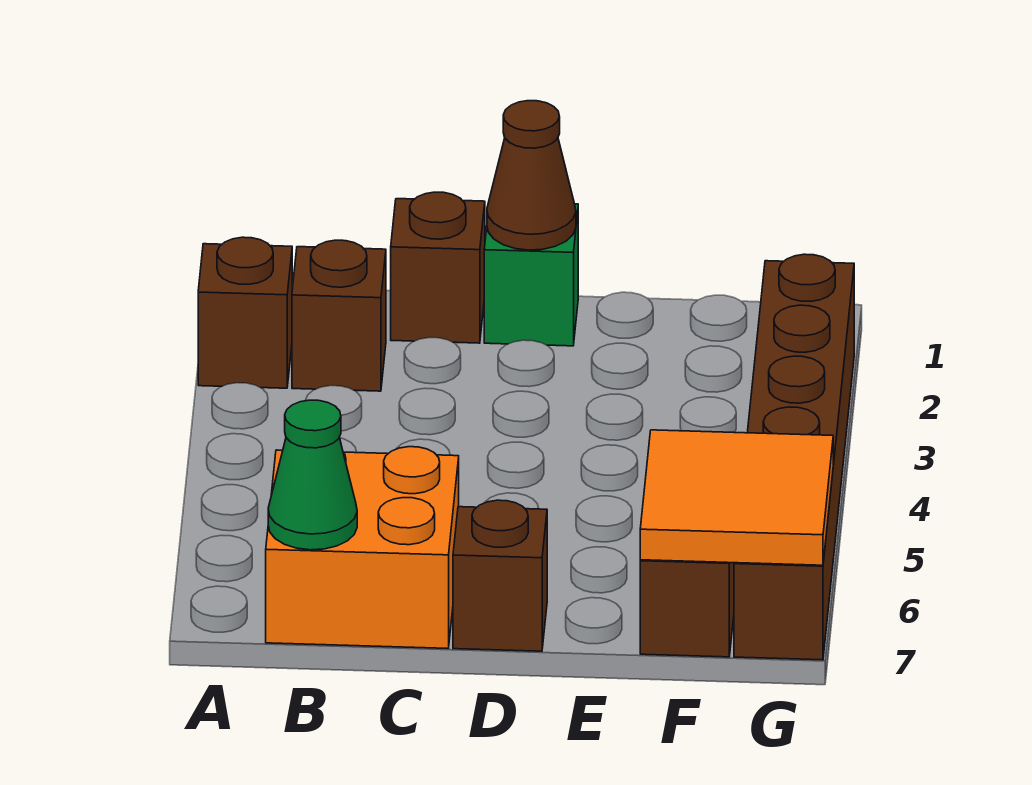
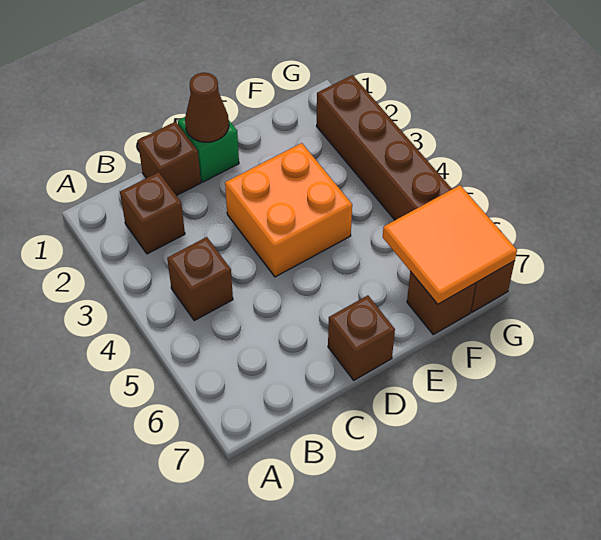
brown 1x1 brick [198,237,292,388] -> brown 1x1 brick moved to [167,237,233,320]
orange 2x2 brick [266,447,459,649] -> orange 2x2 brick moved to [225,143,352,277]
green 1x1 cone [268,400,357,550] -> none

